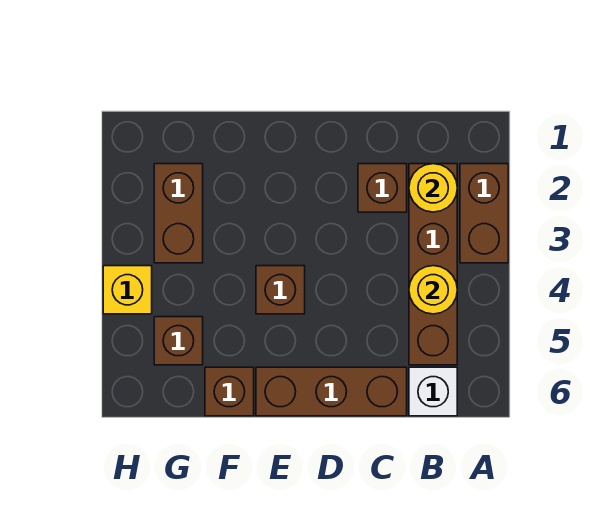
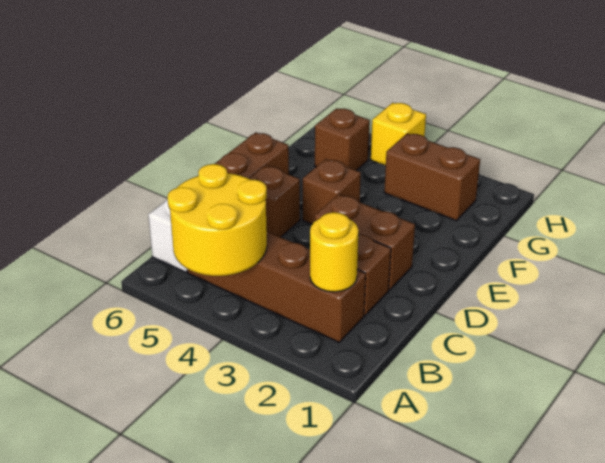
brown 1x2 brick [460,164,508,263] -> brown 1x2 brick moved to [315,194,415,290]
yellow 1x1 round brick [409,266,457,314] -> yellow 2x2 round brick [168,164,267,276]
brown 1x1 brick [205,367,254,416] -> brown 1x1 brick moved to [249,165,300,237]

